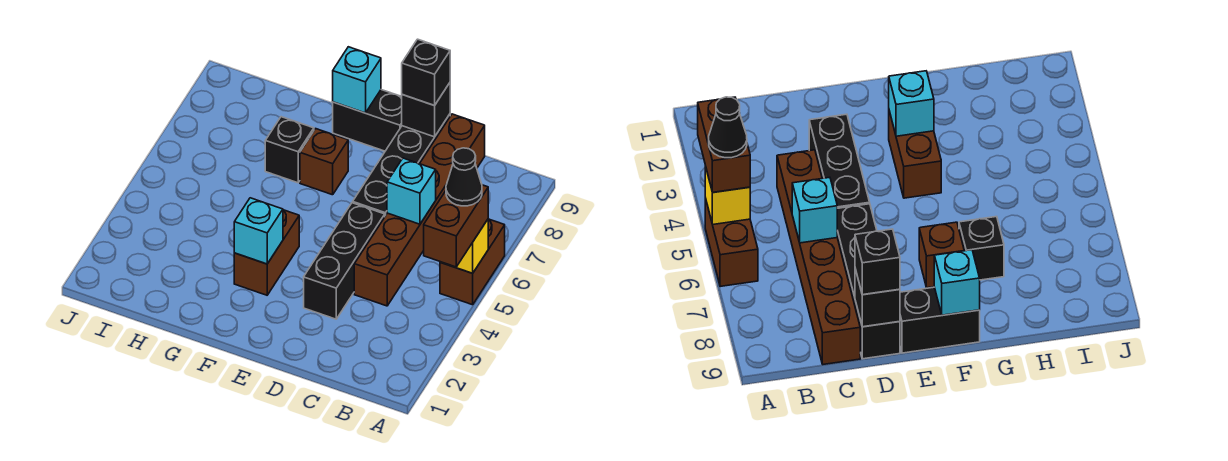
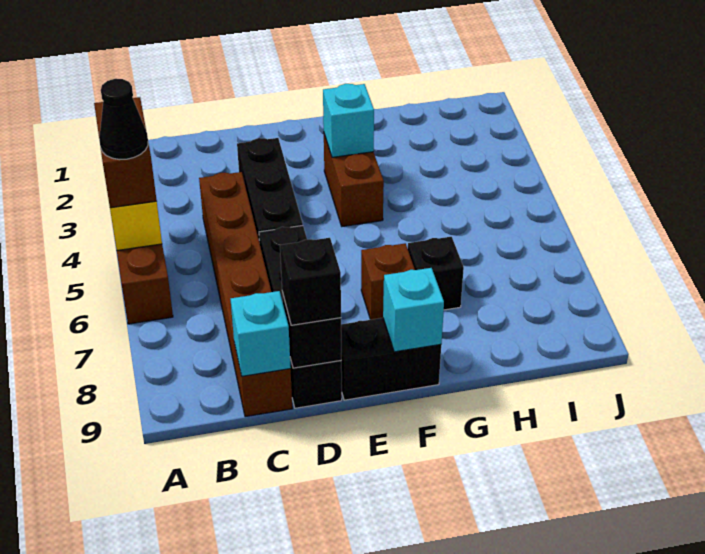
cyan 1x1 brick [387,158,436,224] -> cyan 1x1 brick moved to [231,291,291,376]

